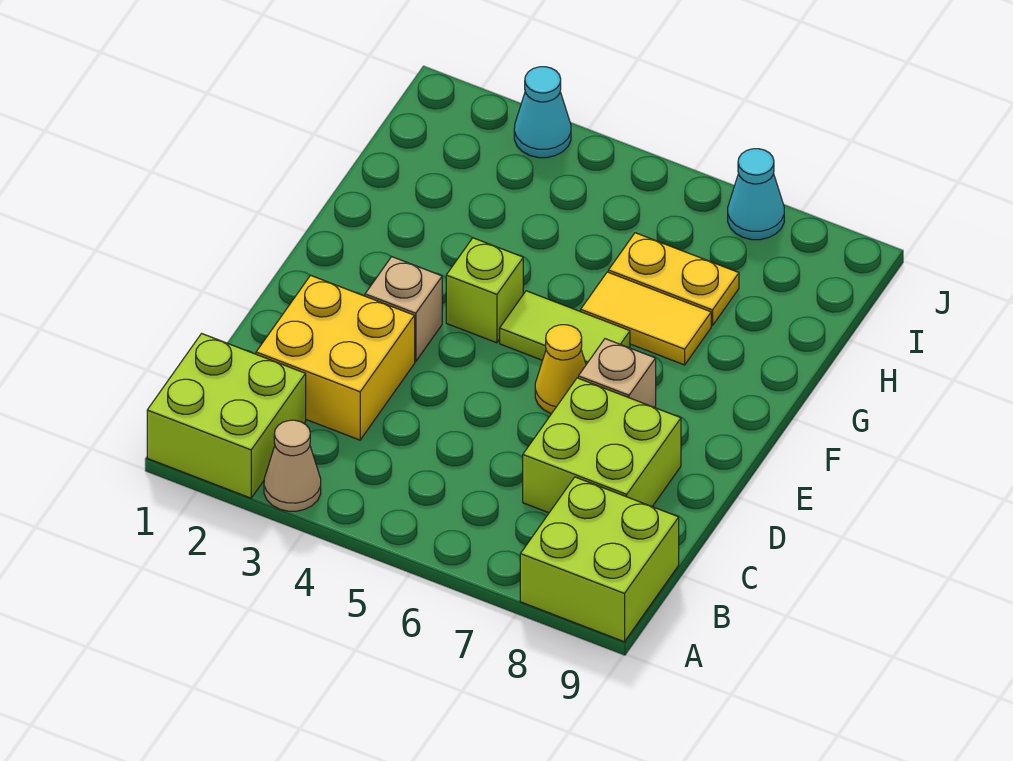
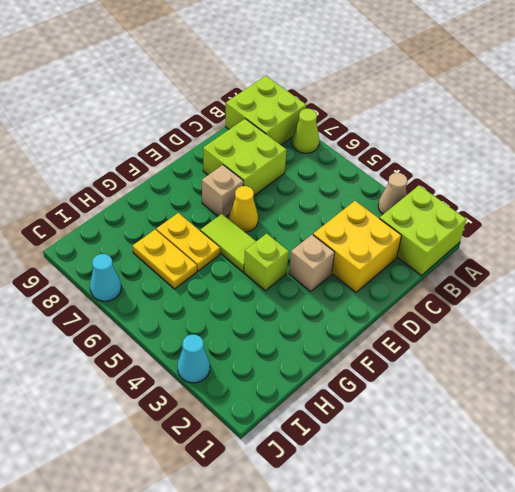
none -> lime 1x1 cone [292,109,319,153]
yellow 1x2 tile [581,272,711,365] -> yellow 1x2 plate [156,213,220,271]

